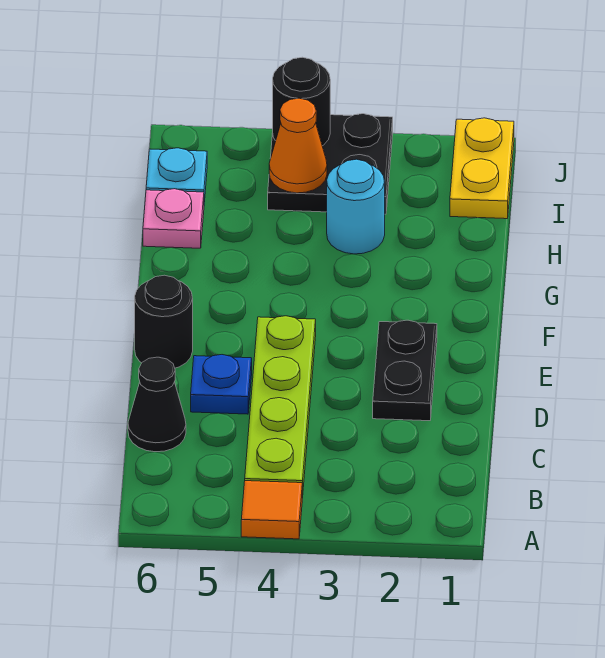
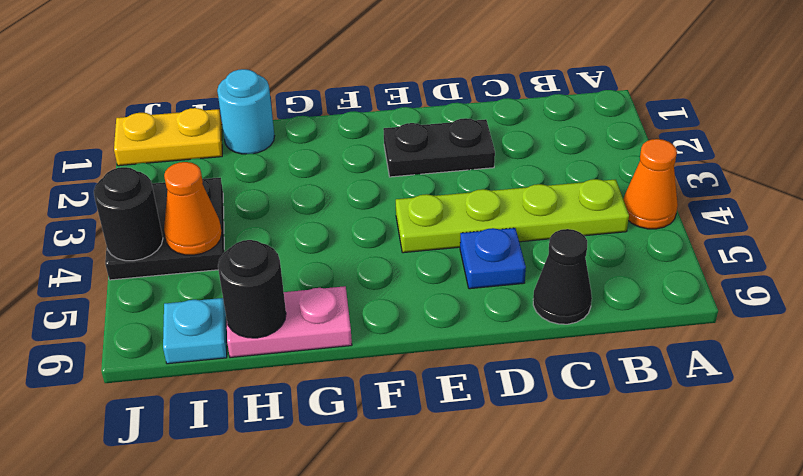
orange 1x1 tile [241,481,302,539] -> orange 1x1 cone [623,139,678,229]
black 1x1 round brick [135,275,193,368] -> black 1x1 round brick moved to [218,240,286,338]
cyan 1x1 round brick [327,159,385,254] -> cyan 1x1 round brick moved to [217,69,274,154]
pink 1x1 plate [143,189,204,248] -> pink 1x2 plate [227,286,352,358]

